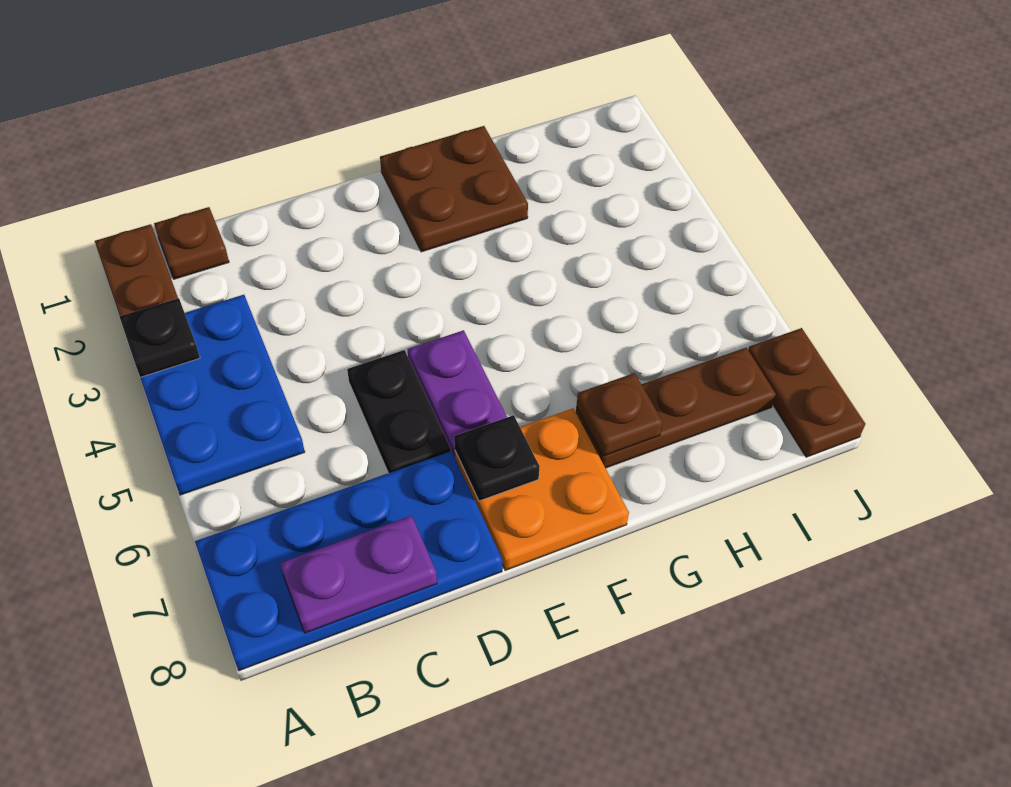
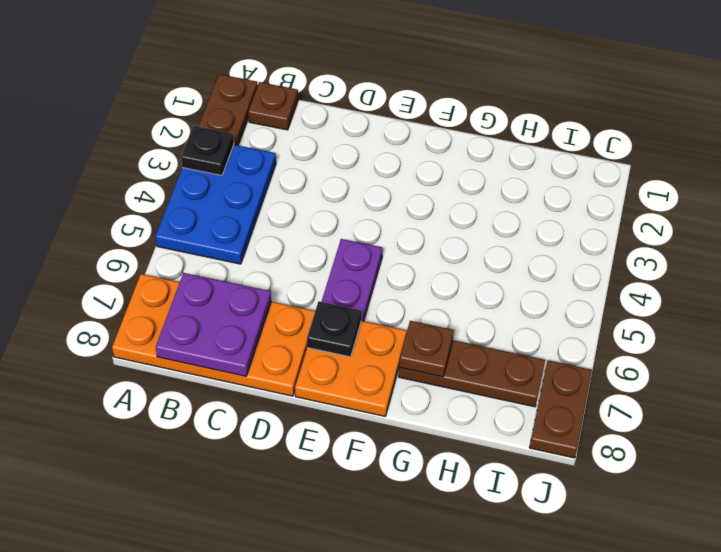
blue 2x4 plate [195,451,502,671] -> orange 2x4 plate [112,274,315,396]
purple 1x2 plate [280,516,437,633] -> purple 2x2 plate [156,273,271,376]
black 1x2 plate [347,350,451,473] -> none
brown 2x2 plate [380,126,528,252] -> none

